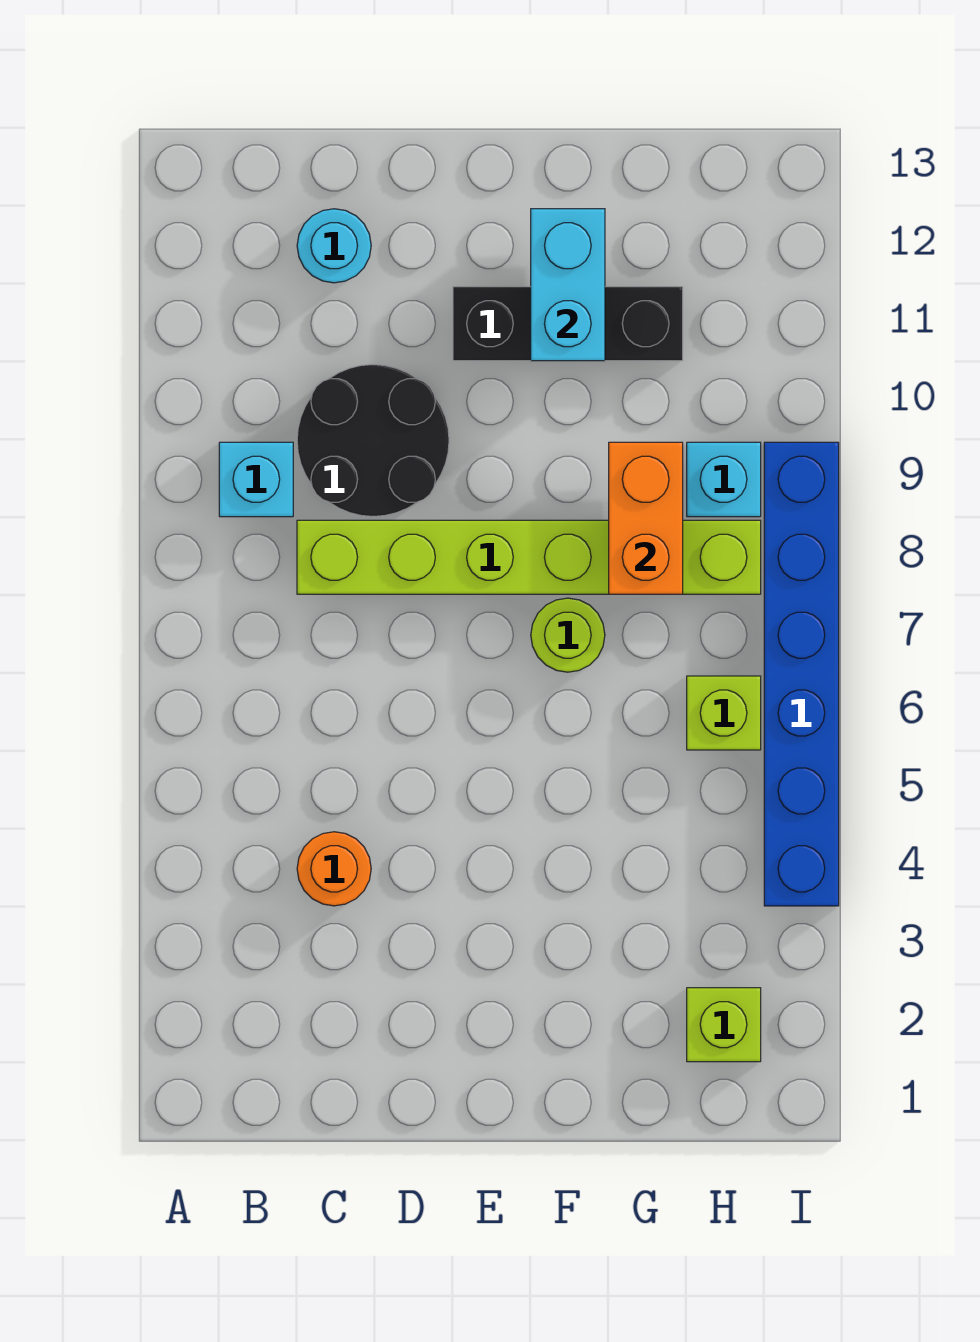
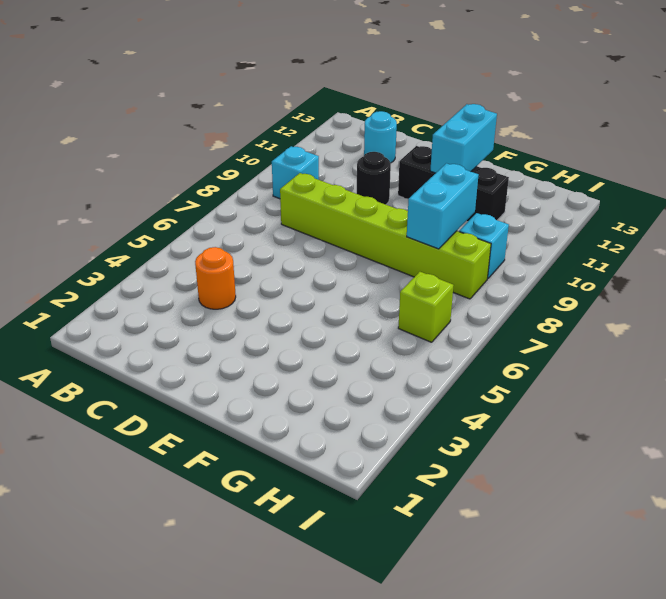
black 2x2 round brick [297,365,449,516] -> black 1x1 round brick [357,152,391,205]
lime 1x1 round brick [531,598,605,672] -> none
orange 1x2 brick [609,442,683,594] -> cyan 1x2 brick [407,163,478,249]
lime 1x1 brick [687,988,761,1062] -> none
blue 1x6 brick [764,442,839,906] -> none

